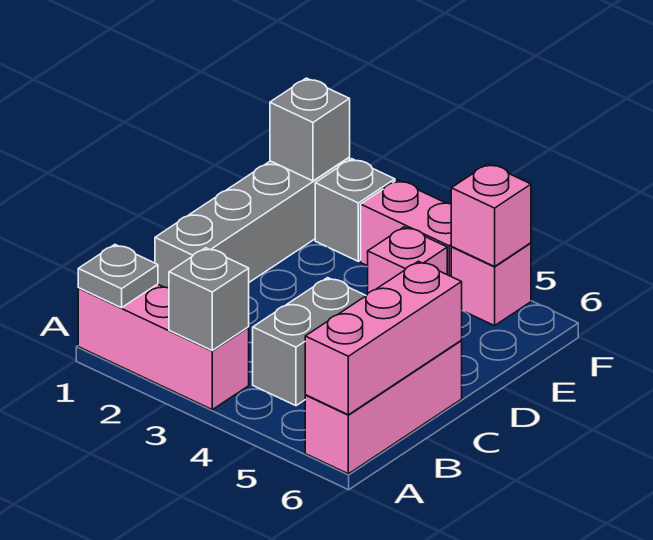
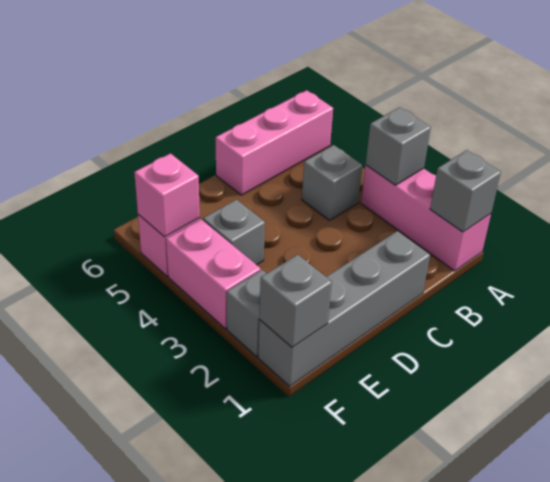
grey 1x1 plate [78,245,158,308] -> grey 1x1 brick [430,150,501,232]
pink 1x3 brick [305,261,462,415] -> none
grey 1x2 brick [253,278,366,406] -> grey 1x1 brick [302,145,362,220]
pink 1x1 brick [368,227,447,293] -> grey 1x1 brick [203,199,265,265]

